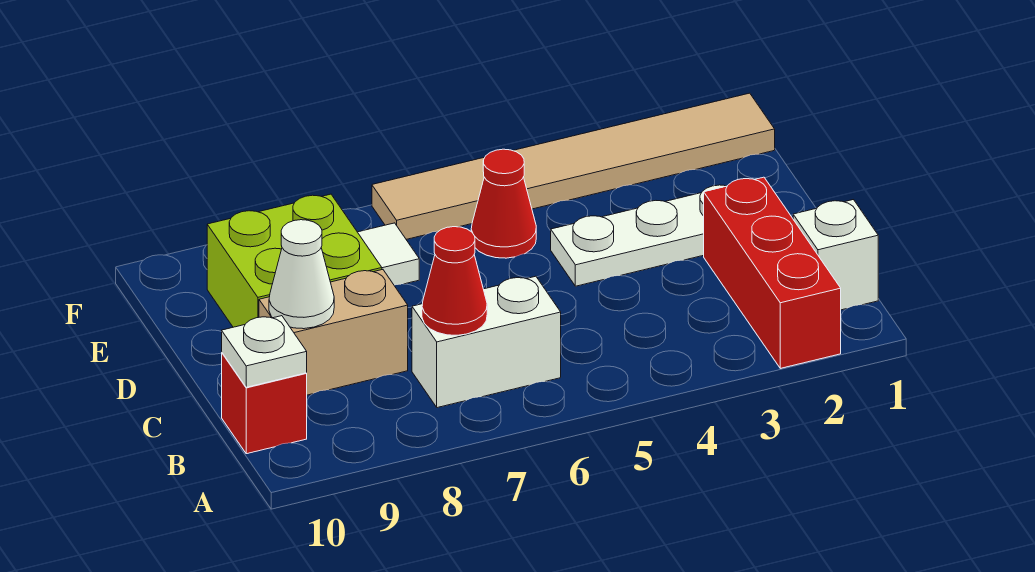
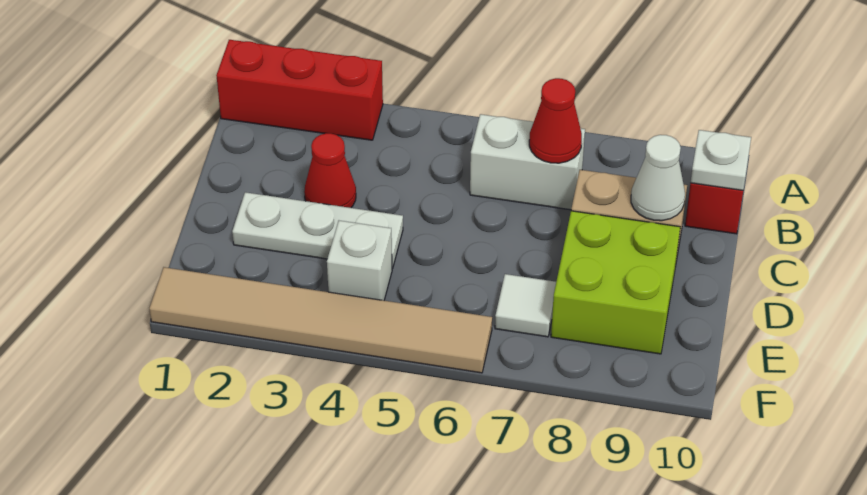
red 1x3 brick [704,177,841,368] -> red 1x3 brick turned to [216,40,383,140]
white 1x1 brick [793,200,878,310] -> white 1x1 brick moved to [327,221,392,300]
red 1x1 cone [471,149,536,258] -> red 1x1 cone moved to [304,133,356,208]

